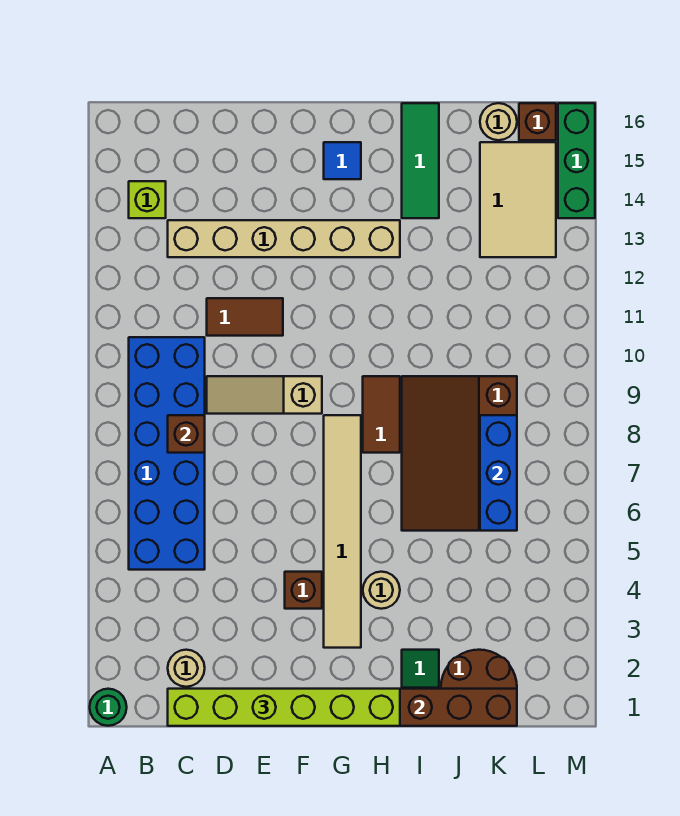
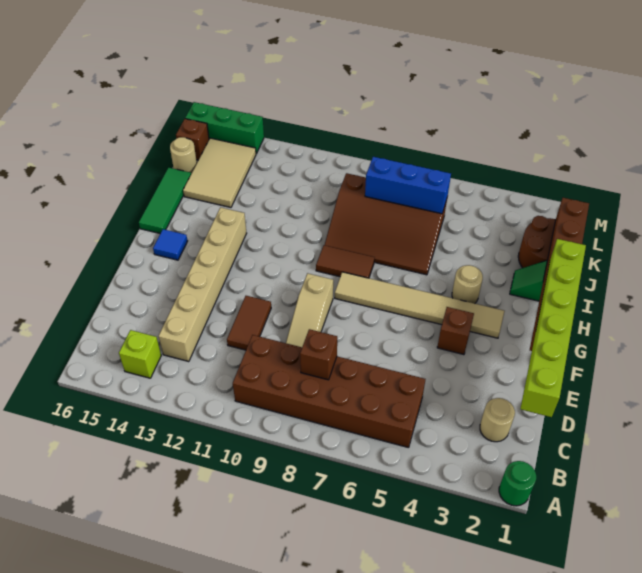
blue 2x6 brick [129,337,205,570] -> brown 2x6 brick [233,335,425,448]
green 1x3 tile [402,103,439,218] -> green 1x3 tile turned to [139,168,191,233]
tan 2x3 tile [480,142,556,257] -> tan 2x3 tile turned to [183,138,256,207]

